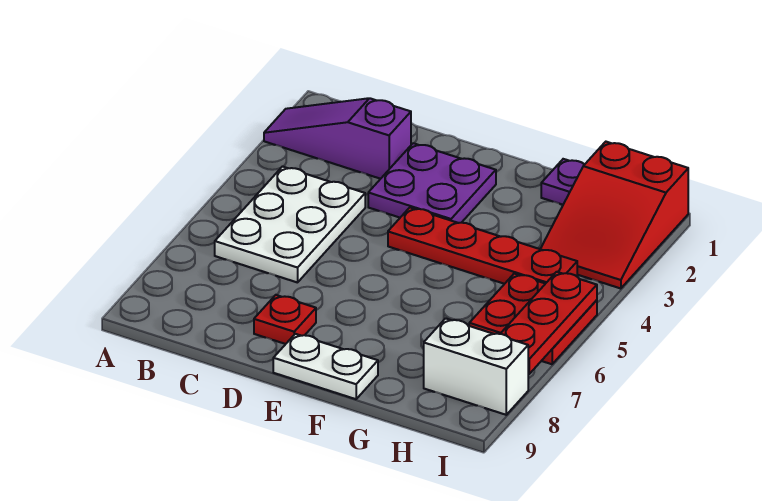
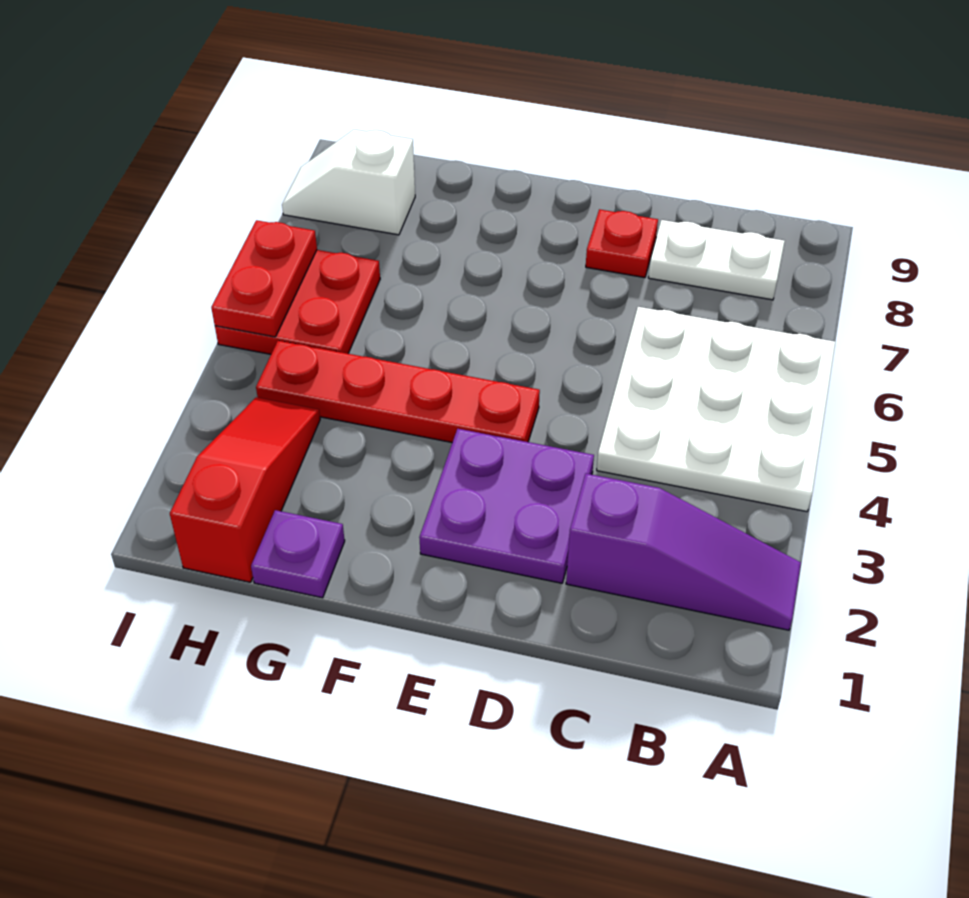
white 2x3 plate [215,167,365,283] -> white 3x3 plate [597,307,835,512]
white 1x2 plate [273,334,378,399] -> white 1x2 plate moved to [648,220,785,300]
red 2x3 slope [541,142,688,289] -> red 1x3 slope [170,397,320,582]
white 1x2 brick [424,318,528,415] -> white 1x2 slope [282,130,415,235]
red 1x3 plate [500,272,597,374] -> red 1x2 plate [211,220,317,337]

